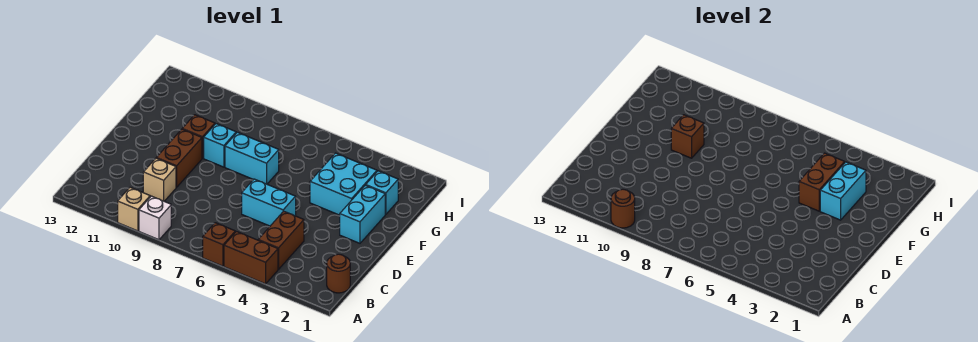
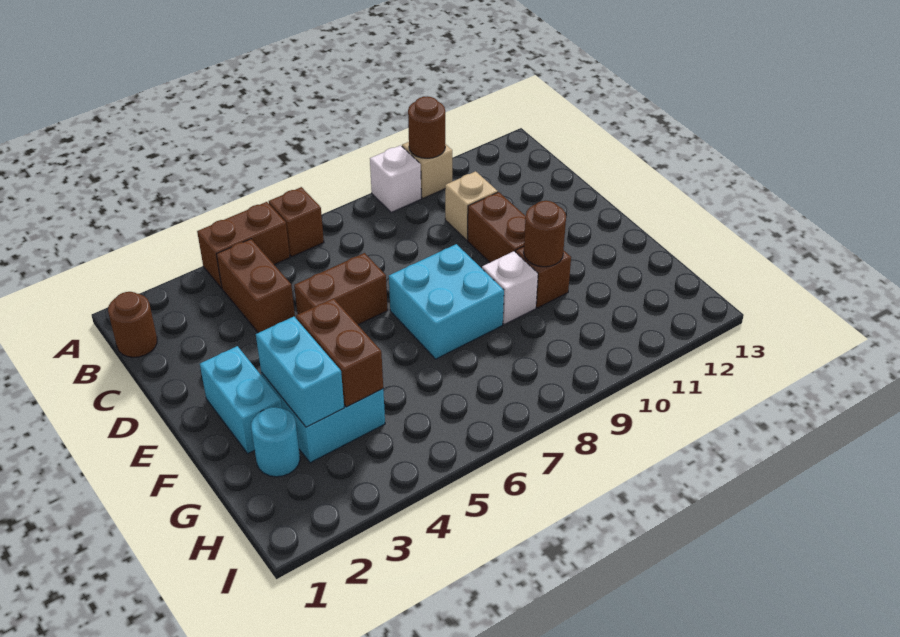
cyan 1x2 brick [242,179,296,226] -> brown 1x2 brick [294,253,388,325]
cyan 1x2 brick [225,132,279,184] -> cyan 2x2 brick [389,244,504,359]
cyan 1x1 brick [204,124,236,167] -> white 1x1 brick [482,251,538,324]
brown 1x1 brick [671,115,704,158] -> brown 1x1 round brick [524,201,566,267]
cyan 1x1 brick [366,171,398,214] -> cyan 1x1 round brick [251,407,300,477]

